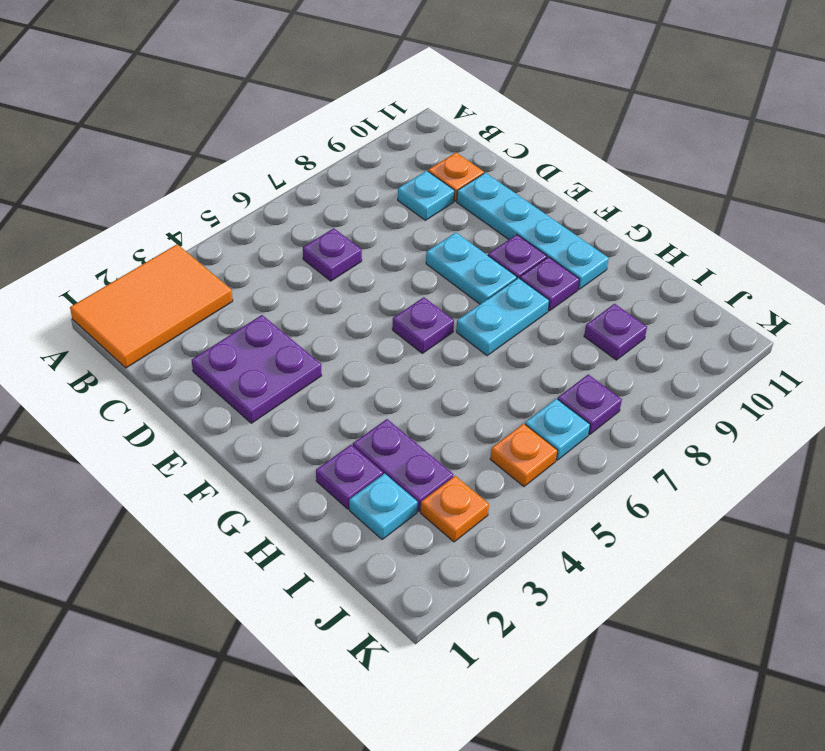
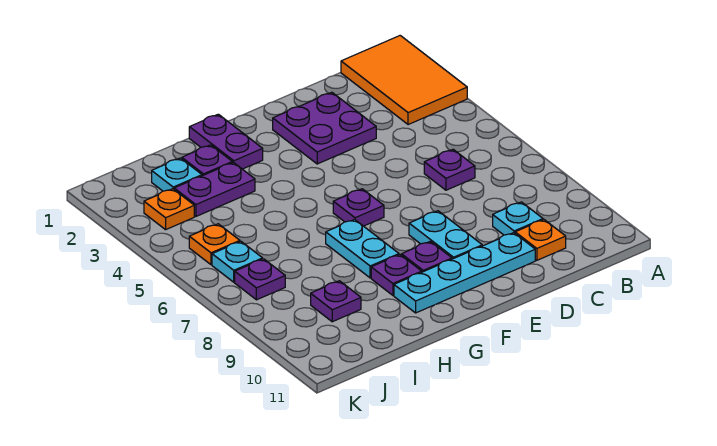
cyan 1x2 plate [426,233,517,304] -> cyan 1x2 plate turned to [409,211,482,259]
none -> purple 1x2 plate [189,114,263,169]

